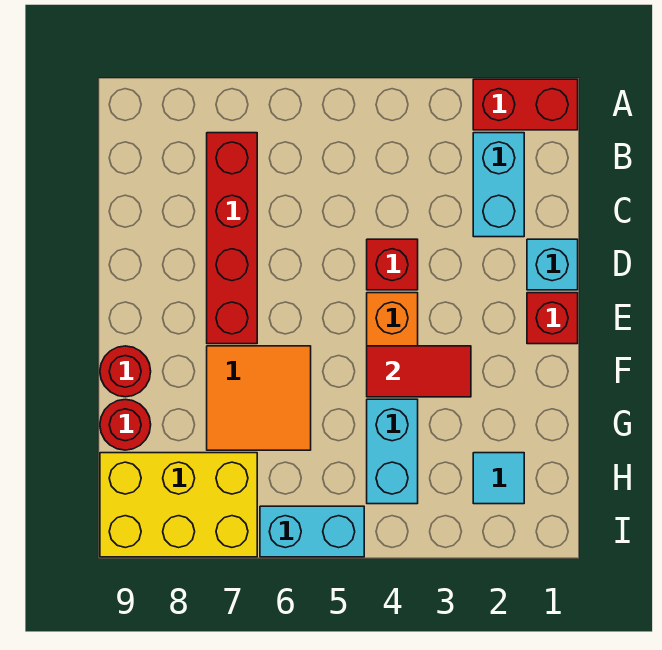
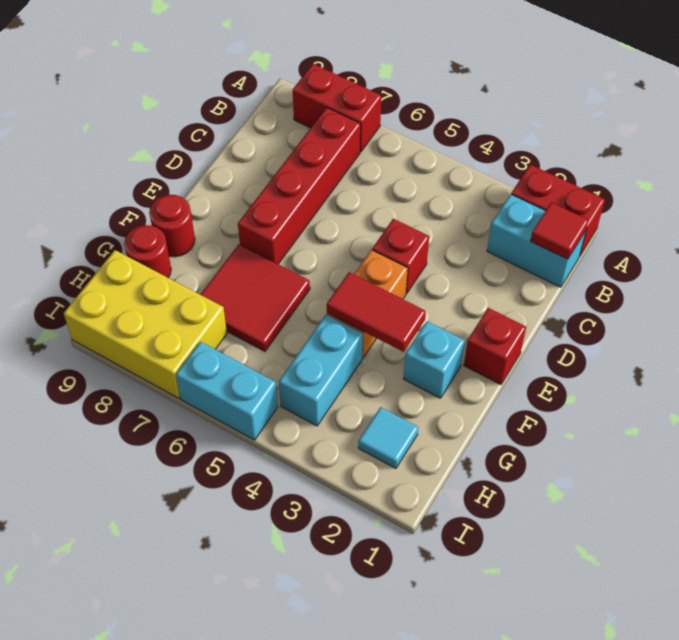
none -> red 1x2 brick [293,64,381,152]
none -> red 1x1 tile [530,202,589,259]
cyan 1x2 brick [473,133,524,237] -> cyan 1x2 brick turned to [487,194,586,287]
cyan 1x1 brick [527,239,578,290] -> cyan 1x1 brick moved to [403,321,465,398]
orange 2x2 tile [207,346,311,450] -> red 2x2 tile [200,244,310,351]

